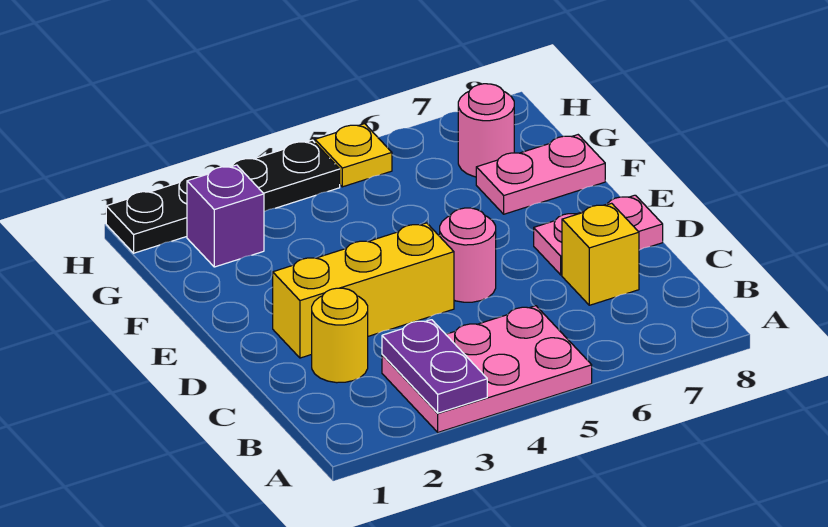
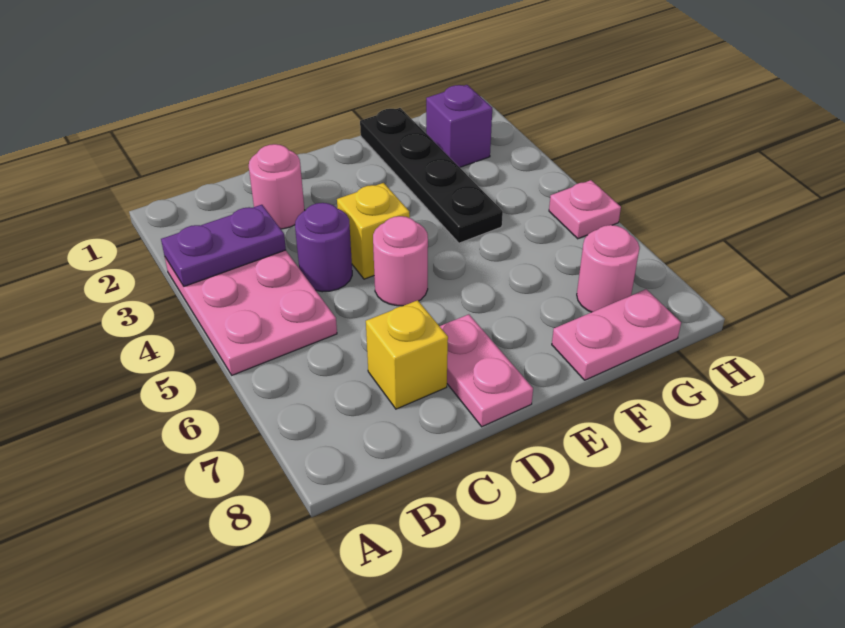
yellow 1x1 round brick [312,288,368,383] -> pink 1x1 round brick [249,144,305,229]
none -> purple 1x1 round brick [295,203,352,292]
yellow 1x3 brick [273,223,454,358] -> yellow 1x1 brick [337,183,410,279]
pink 1x2 plate [476,135,605,214] -> pink 1x2 plate turned to [552,289,681,380]
black 1x4 plate [106,140,340,253] -> black 1x4 plate moved to [360,108,503,243]
yellow 1x1 plate [315,124,392,187] -> pink 1x1 plate [549,180,621,239]

